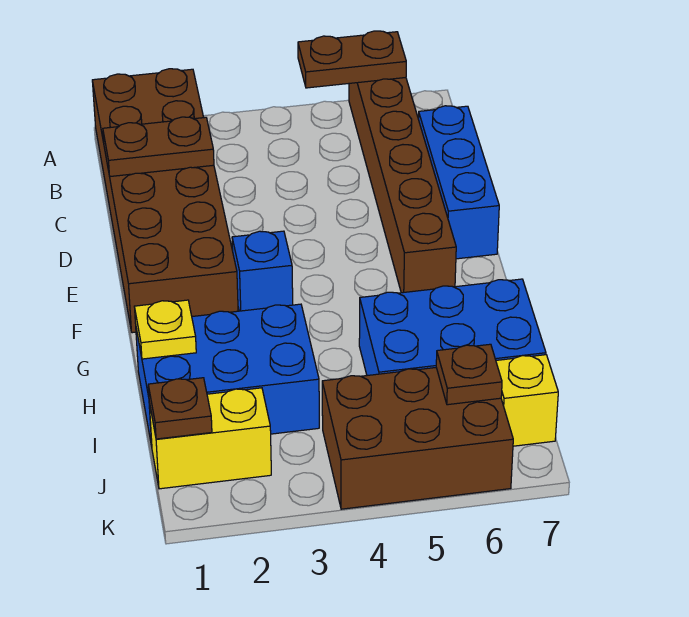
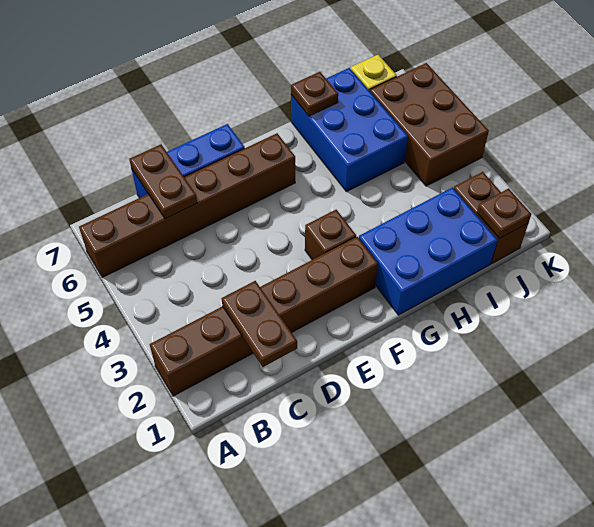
brown 2x6 brick [92,69,238,333] -> brown 1x6 brick [150,237,378,396]
brown 1x2 plate [298,31,406,88] -> brown 1x2 plate moved to [129,144,197,219]
blue 1x1 brick [232,231,293,311] -> brown 1x1 brick [305,210,356,260]
blue 2x3 brick [136,304,319,446] -> blue 2x3 brick turned to [359,187,497,315]
yellow 1x1 plate [134,300,196,359] -> none
yellow 1x2 brick [149,388,271,489] -> brown 1x2 brick [453,172,528,264]
brown 1x1 plate [436,344,502,405] -> brown 1x1 plate moved to [291,72,338,116]

